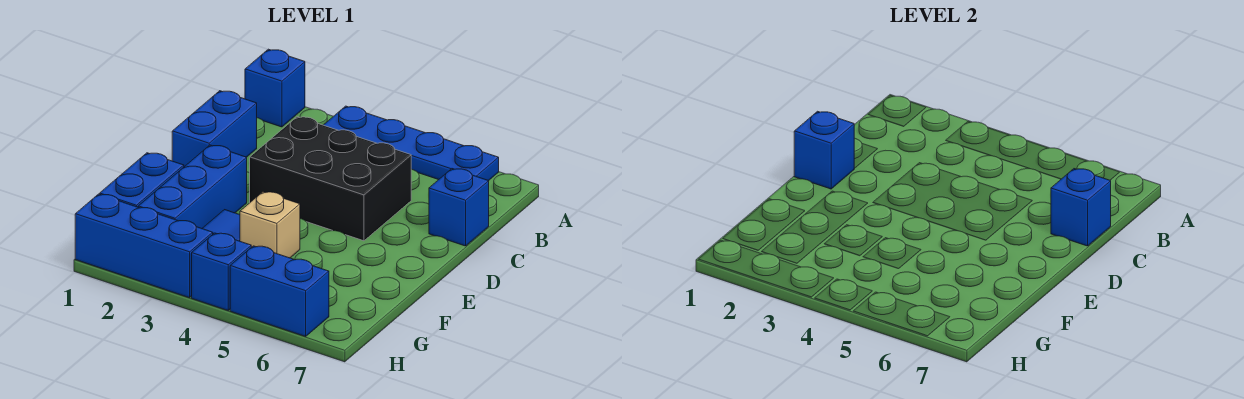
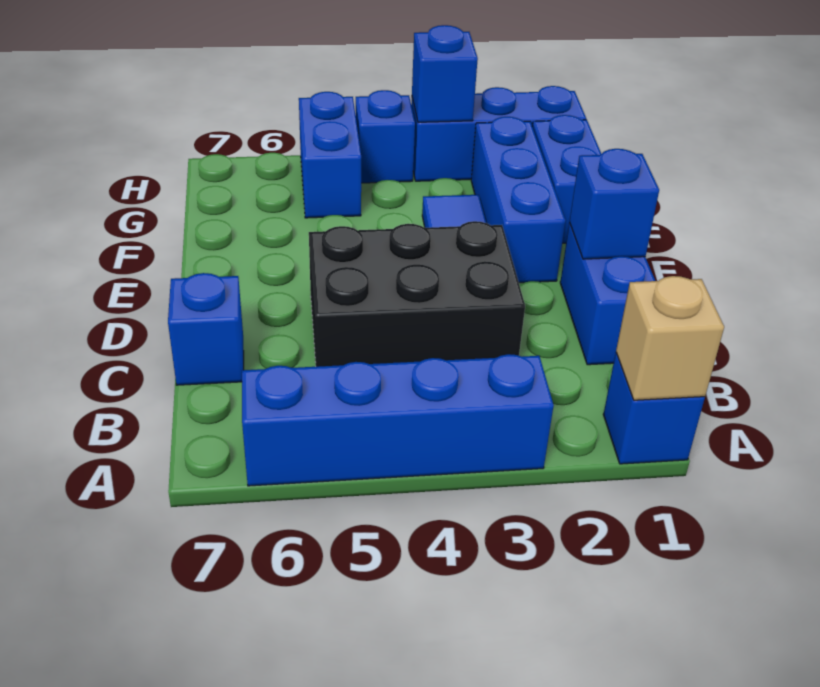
blue 1x4 plate [324,106,499,181] -> blue 1x4 brick [242,354,554,486]
blue 1x1 brick [1051,169,1111,246] -> blue 1x1 brick moved to [412,25,478,122]
tan 1x1 brick [240,192,300,258] -> tan 1x1 brick moved to [616,276,724,400]
blue 1x2 brick [230,246,329,336] -> blue 1x2 brick turned to [299,92,361,218]

